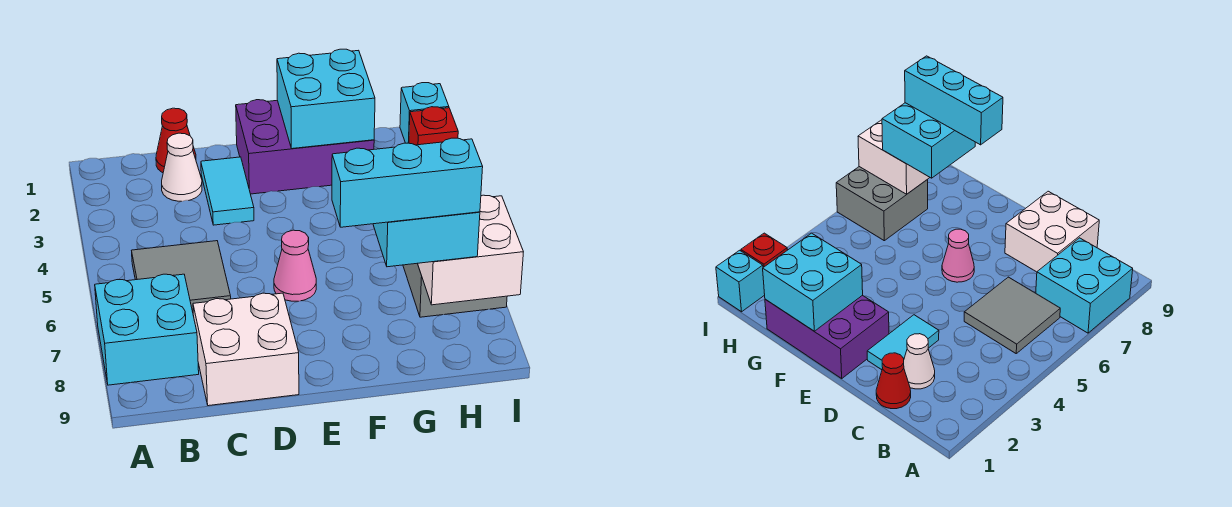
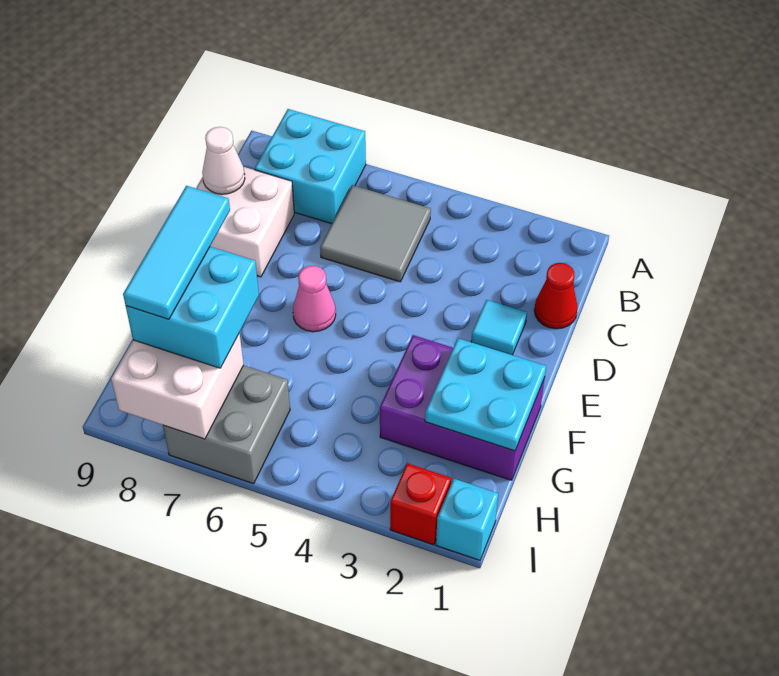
white 1x1 cone [162,133,202,201] -> white 1x1 cone moved to [202,127,245,194]
cyan 1x2 tile [201,157,254,225] -> cyan 1x1 tile [471,300,527,355]
purple 2x3 brick [236,100,374,194] -> purple 2x3 brick turned to [380,335,545,480]
cyan 2x2 brick [277,49,375,149] -> cyan 2x2 plate [425,338,546,451]
cyan 1x3 brick [332,138,483,227] -> cyan 1x3 tile [123,186,230,319]

